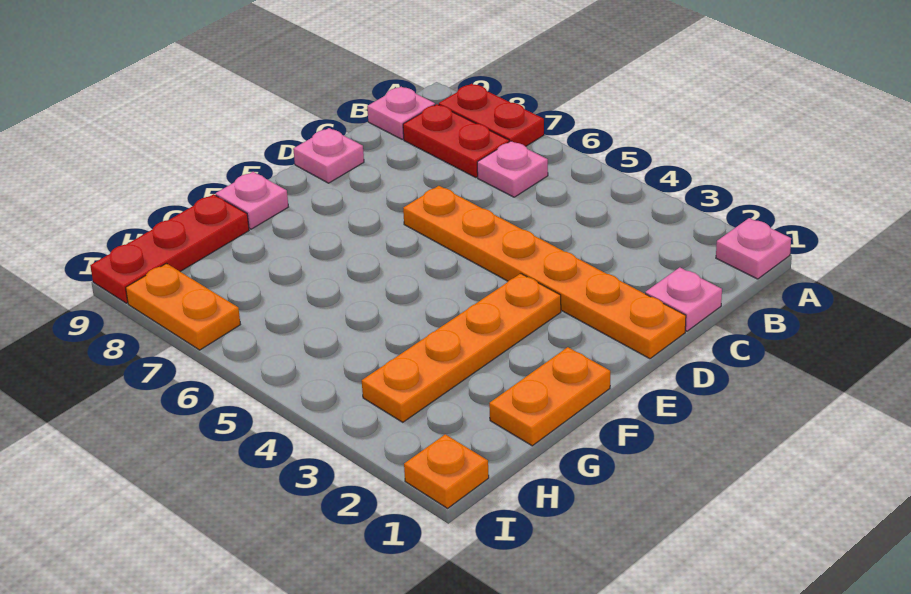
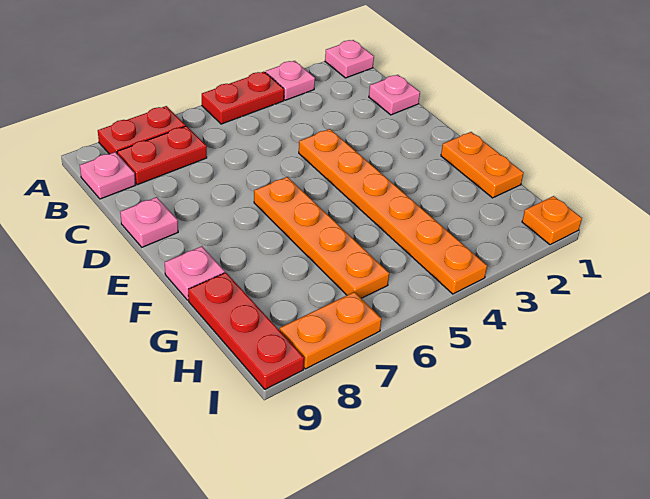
none -> red 1x2 plate [202,72,284,124]
pink 1x1 plate [477,141,548,197] -> pink 1x1 plate moved to [265,61,315,100]
orange 1x6 plate [403,186,686,359] -> orange 1x6 plate turned to [299,129,487,294]
orange 1x4 plate [362,274,561,422] -> orange 1x4 plate moved to [254,177,389,298]

